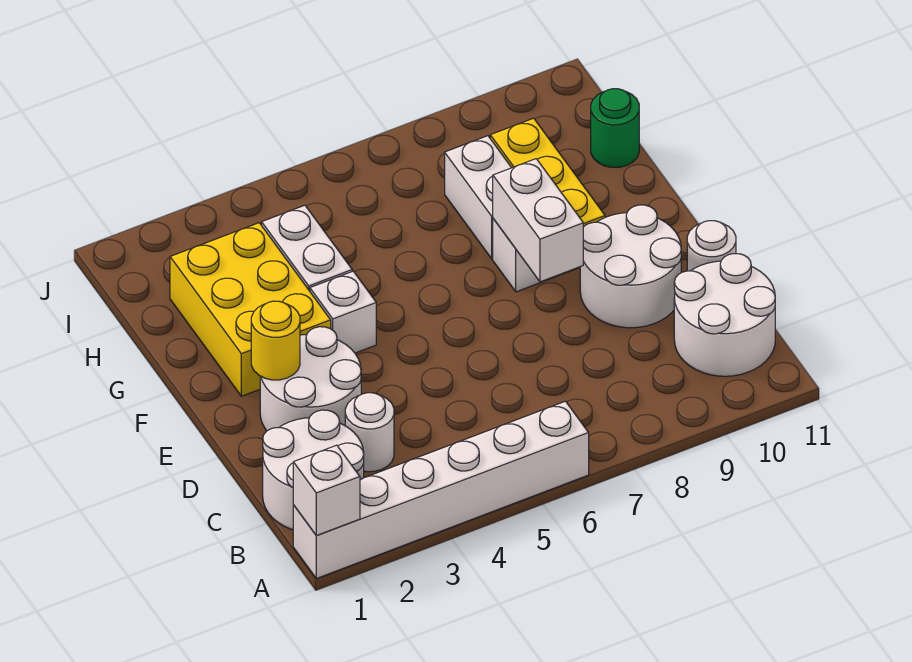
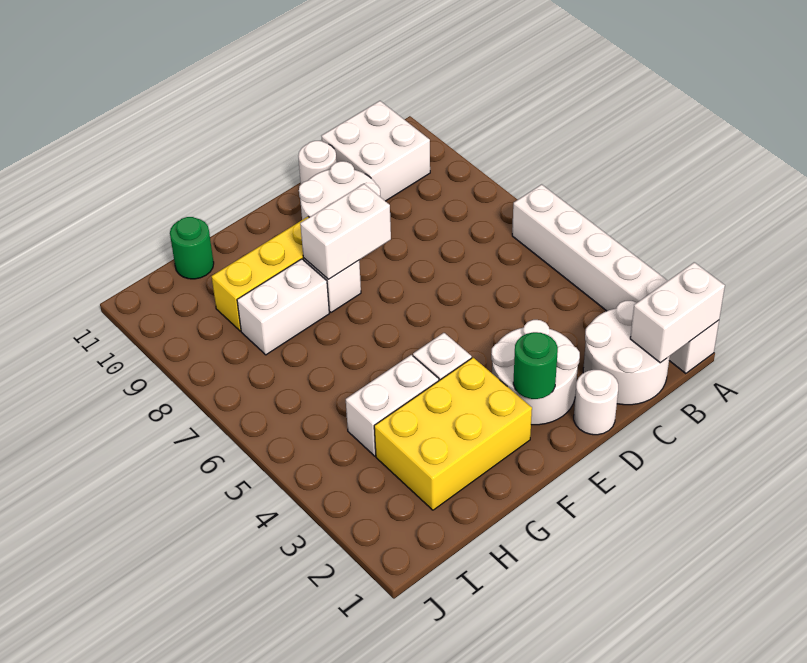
white 1x1 brick [293,445,360,535] -> white 1x2 brick [630,262,725,363]
white 2x2 round brick [674,254,775,376] -> white 2x2 brick [322,101,430,201]
white 1x1 round brick [345,393,394,472] -> white 1x1 round brick moved to [574,370,618,435]
yellow 1x1 round brick [251,301,300,380] -> green 1x1 round brick [513,332,558,399]

